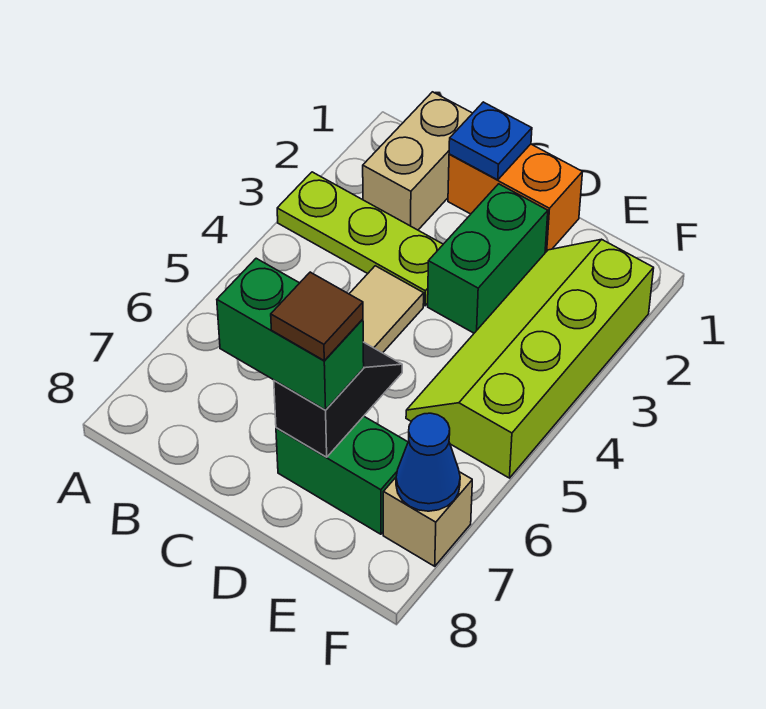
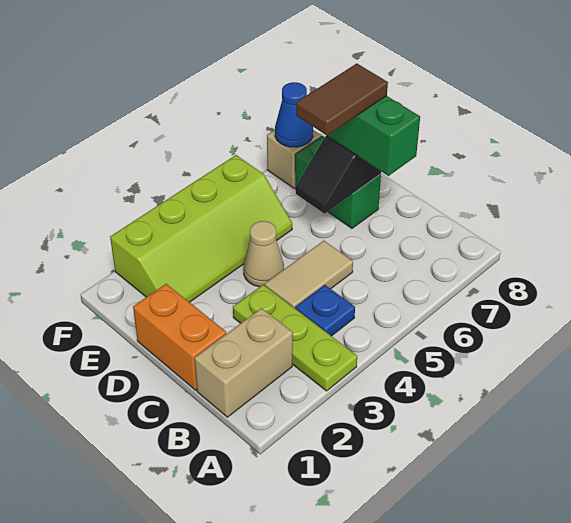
blue 1x1 plate [449,102,532,180] -> blue 1x1 plate moved to [295,285,355,336]
green 1x2 brick [428,184,548,333] -> none
none -> tan 1x1 cone [244,221,284,287]
brown 1x1 tile [271,272,363,360] -> brown 1x2 tile [296,63,388,135]

